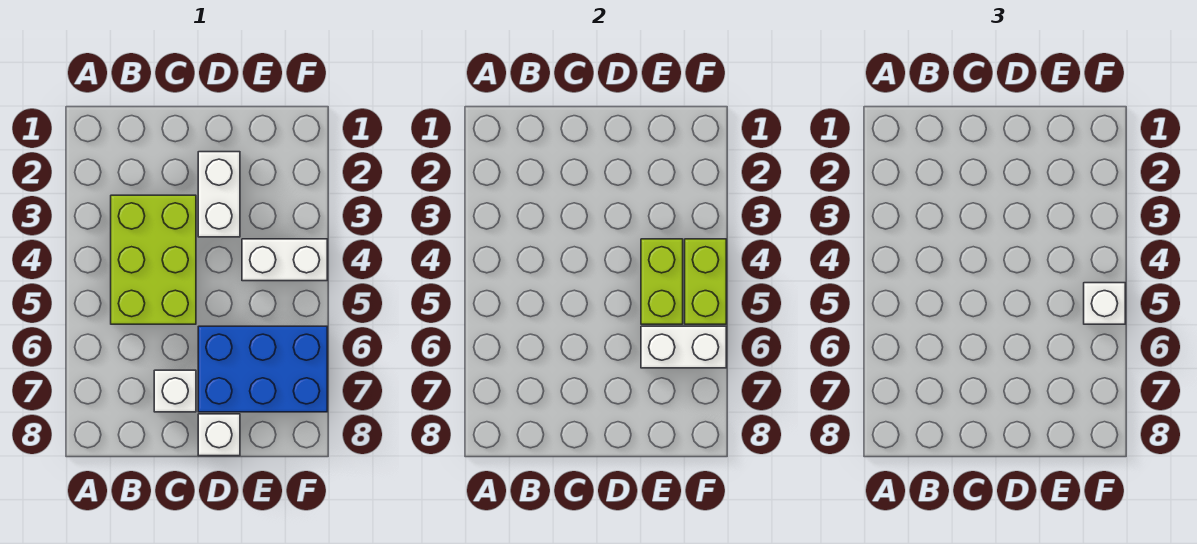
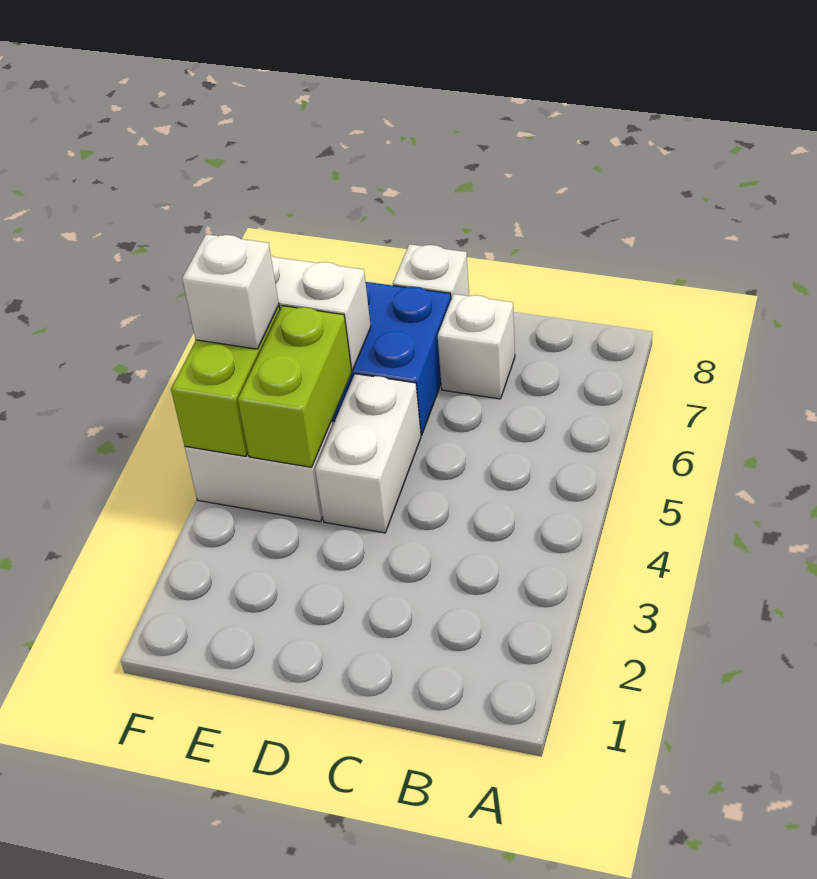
lime 2x3 brick [111,195,196,324] -> none
white 1x2 brick [198,152,240,237] -> white 1x2 brick moved to [315,374,421,533]

